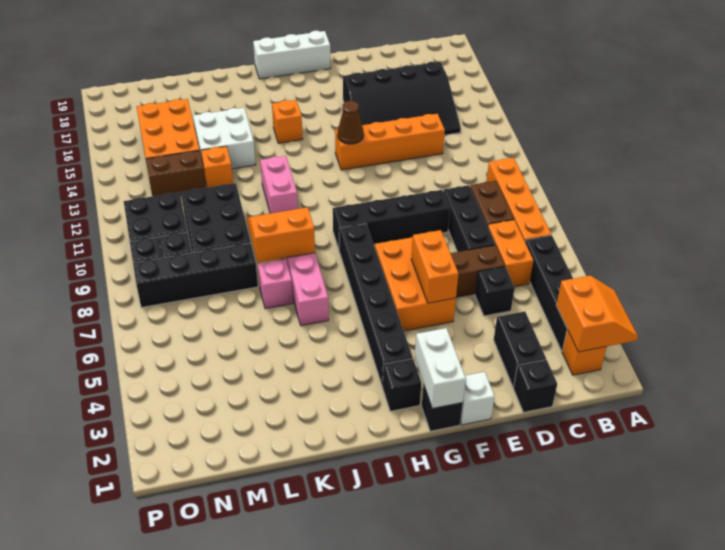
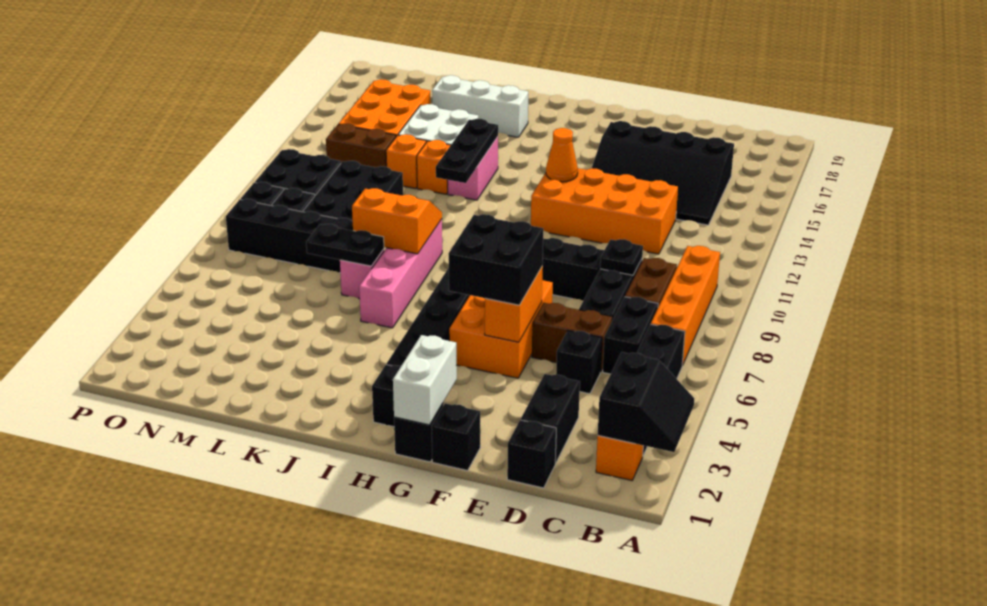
orange 2x2 slope [556,276,638,352] -> black 2x2 slope [598,352,694,452]
orange 1x2 brick [488,220,533,287] -> black 1x2 brick [603,297,658,374]
none -> black 1x1 plate [600,239,643,275]
orange 1x4 brick [335,114,445,170] -> orange 2x4 brick [531,168,678,254]
white 1x1 brick [460,372,495,425] -> black 1x1 brick [432,403,480,470]
none -> black 2x2 brick [448,214,543,305]
brown 1x1 cone [338,101,364,144] -> orange 1x1 cone [546,128,578,182]
white 1x3 brick [253,31,331,79] -> white 1x3 brick moved to [432,75,528,137]
orange 1x1 brick [272,100,303,143] -> orange 1x1 brick moved to [417,140,451,194]
pink 1x2 brick [260,156,298,213] -> pink 1x2 brick moved to [448,137,498,200]
none -> black 1x3 plate [436,119,498,183]
none -> black 1x2 plate [306,224,384,266]

